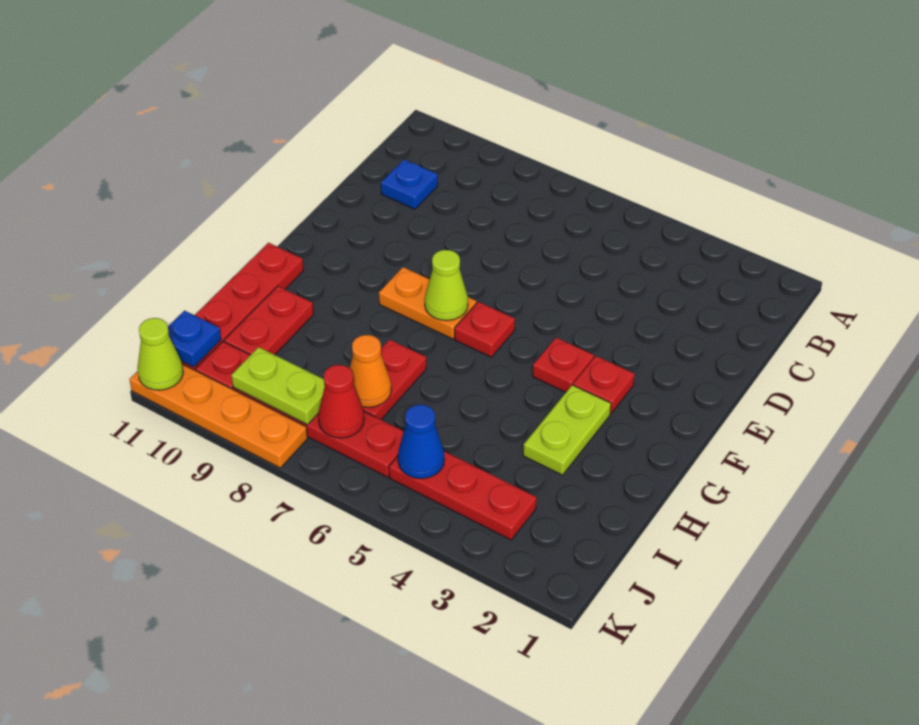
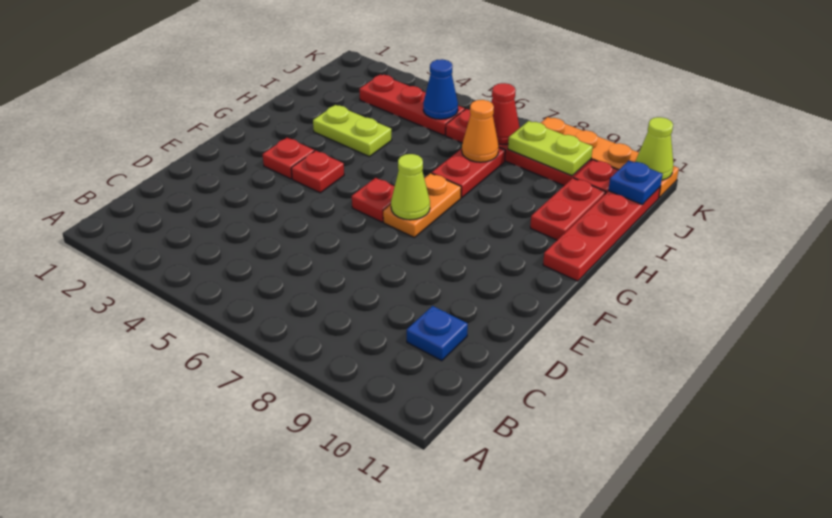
orange 1x2 plate [379,267,476,339] -> orange 1x2 plate turned to [383,173,461,237]
lime 1x2 plate [523,385,611,475] -> lime 1x2 plate turned to [313,105,392,157]

